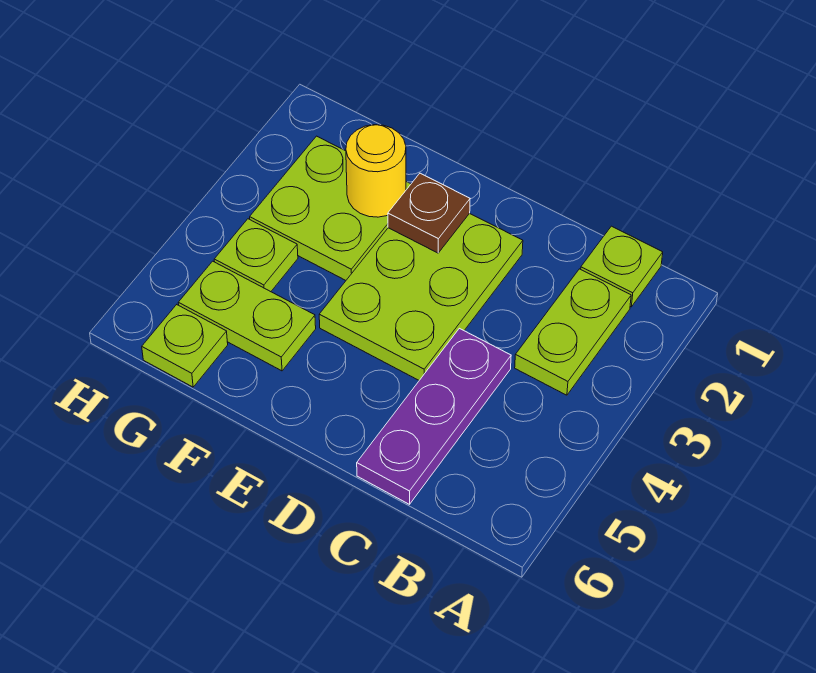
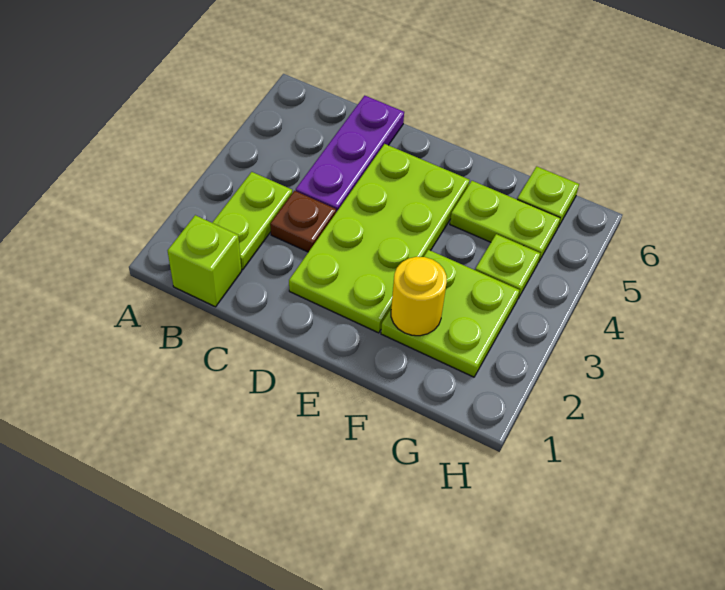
lime 1x1 plate [581,226,663,307] -> lime 1x1 brick [168,215,241,307]
lime 2x3 plate [319,213,523,380] -> lime 2x4 plate [289,144,470,333]
brown 1x1 plate [388,173,470,253] -> brown 1x1 plate moved to [270,191,336,252]

